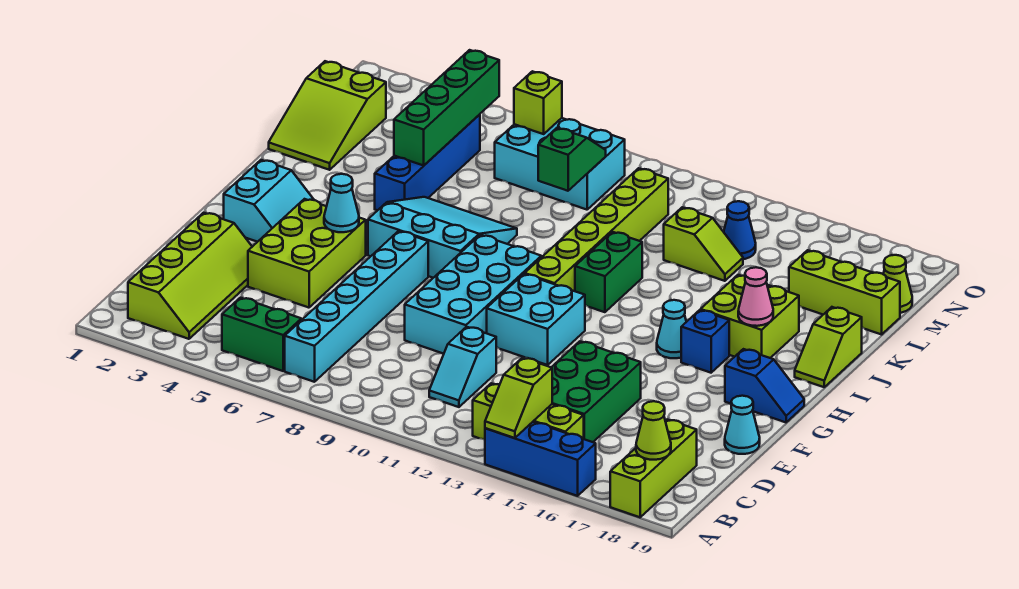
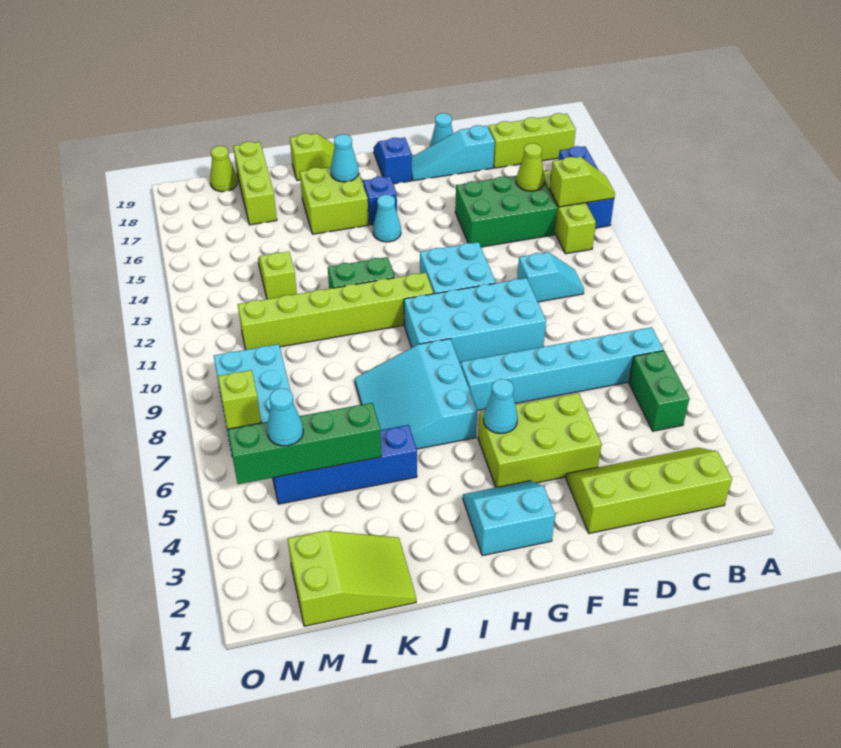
lime 1x1 cone [636,401,671,460] -> lime 1x1 cone moved to [516,143,545,191]
none -> cyan 1x3 slope [412,125,495,181]
pink 1x1 cone [738,267,773,326] -> cyan 1x1 cone [331,134,359,182]
green 1x2 slope [538,128,606,191] -> none
none -> cyan 1x1 cone [267,388,303,446]
blue 1x1 cone [724,201,756,259] -> none

